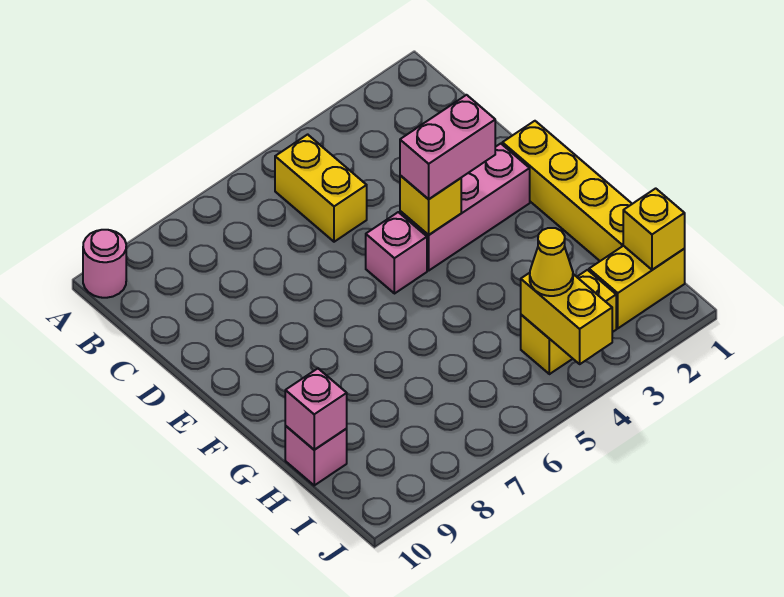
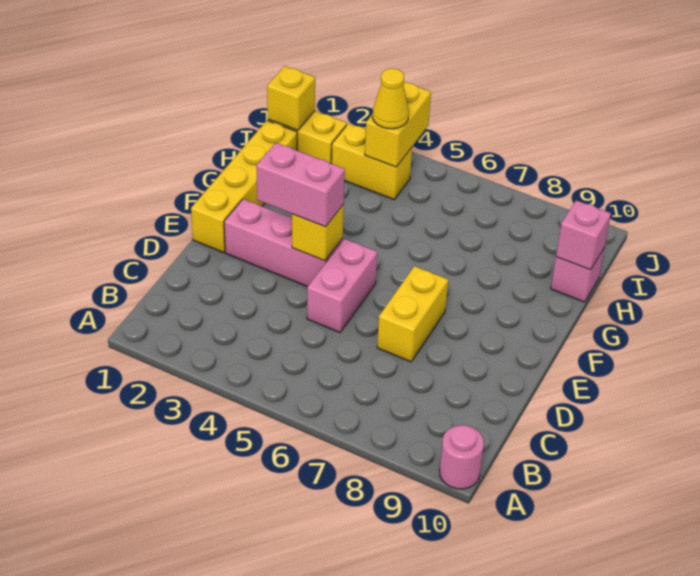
yellow 1x2 brick [275,134,367,242] -> yellow 1x2 brick moved to [377,266,448,362]
pink 1x1 brick [366,212,427,294] -> pink 1x2 brick [307,239,377,332]

